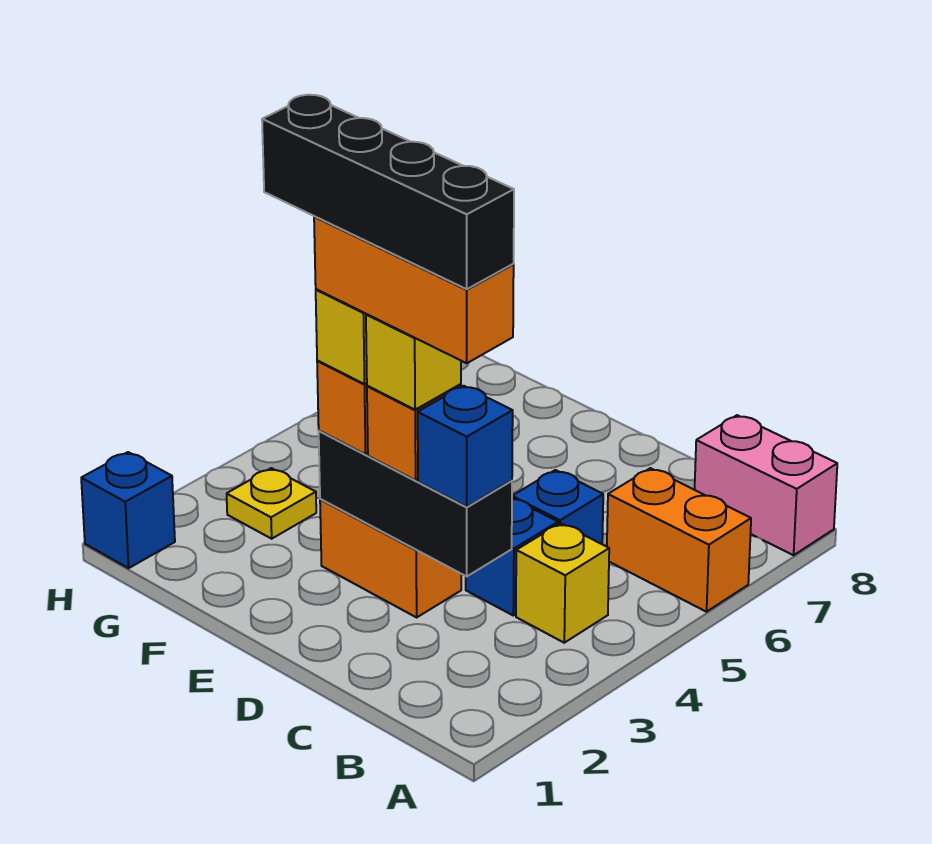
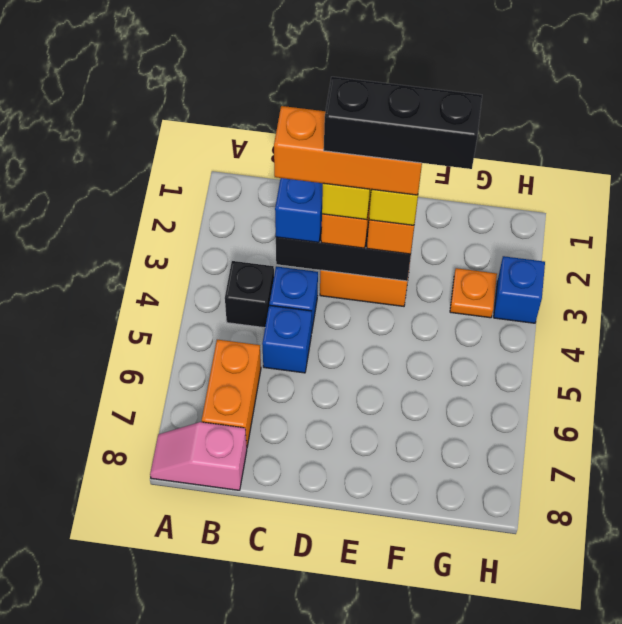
orange 1x2 brick [607,468,751,612] -> orange 1x2 brick turned to [202,340,261,446]
pink 1x2 brick [695,415,837,555] -> pink 1x2 slope [150,422,247,490]
yellow 1x1 brick [516,523,609,643] -> black 1x1 brick [225,261,274,328]
black 1x4 brick [262,95,514,289] -> black 1x3 brick [324,77,482,169]
yellow 1x1 plate [227,468,316,539] -> orange 1x1 plate [450,268,497,318]
blue 1x1 brick [81,452,175,568] -> blue 1x1 brick moved to [494,256,545,323]

